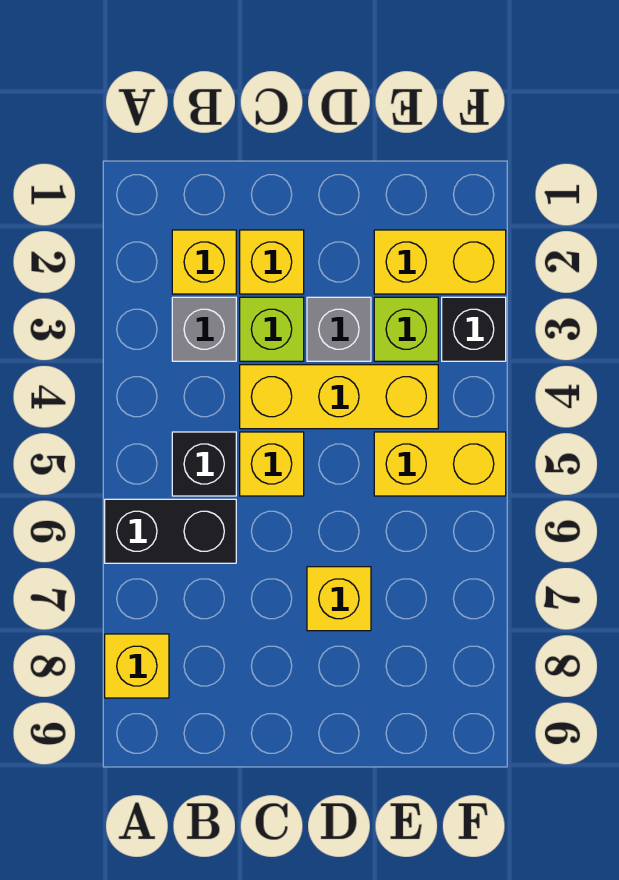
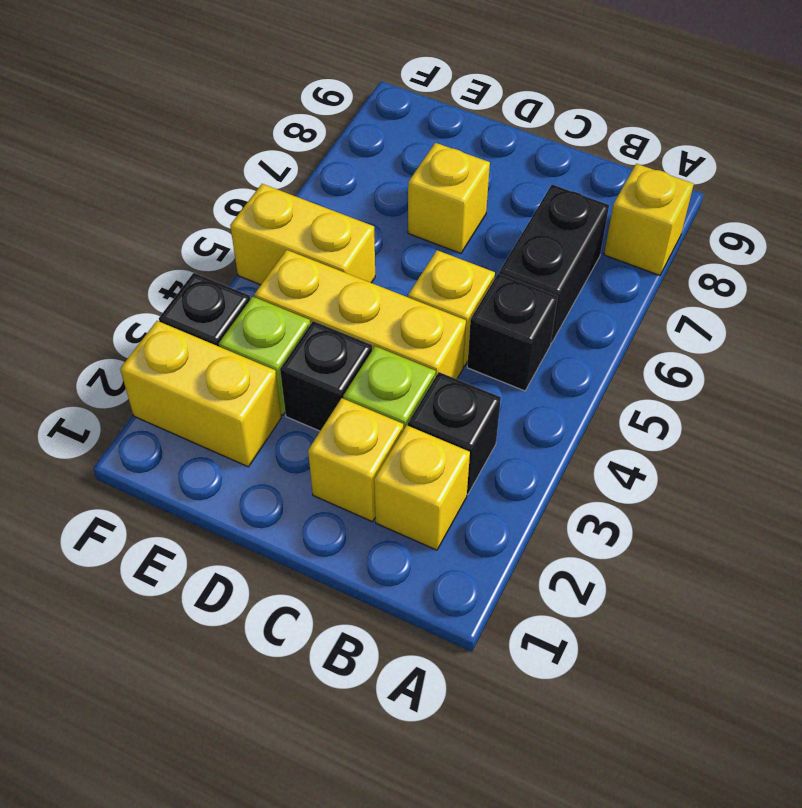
black 1x2 brick [105,499,236,563] -> black 1x2 brick turned to [499,185,609,343]
grey 1x1 brick [172,297,236,361] -> black 1x1 brick [408,372,501,494]
grey 1x1 brick [307,297,371,361] -> black 1x1 brick [280,321,372,431]

